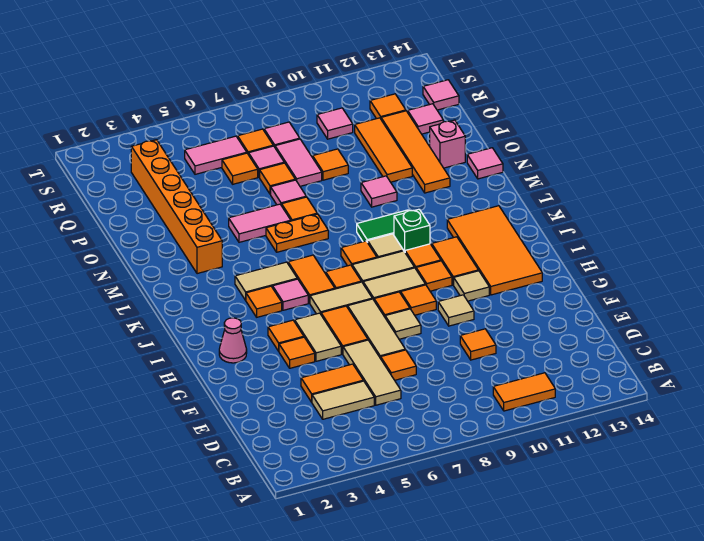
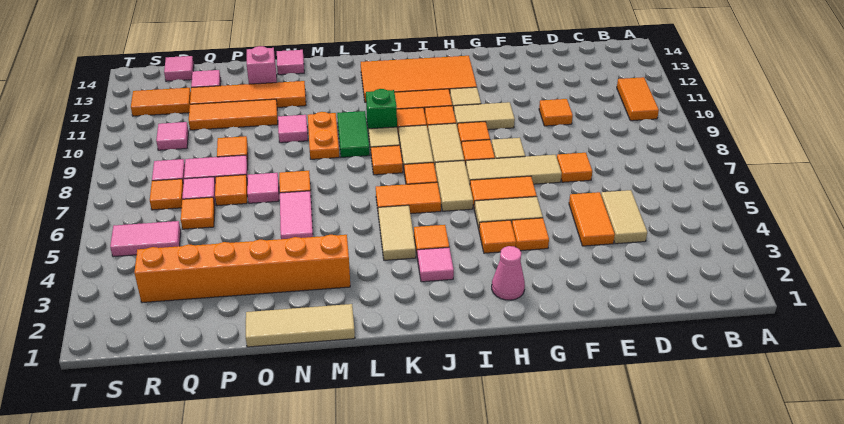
tan 1x3 tile [343,340,401,405] -> tan 1x3 tile moved to [246,304,355,347]
tan 1x1 tile [438,295,474,326] -> tan 1x2 tile [453,102,515,130]
pink 1x1 tile [273,279,308,310] -> pink 1x1 tile moved to [417,247,454,282]
orange 1x2 plate [266,214,328,252] -> orange 1x2 plate moved to [308,112,339,159]
pink 1x2 tile [185,136,247,174] -> pink 1x2 tile turned to [110,221,181,257]
orange 1x1 tile [370,94,406,119] -> orange 1x2 tile [131,88,191,116]

